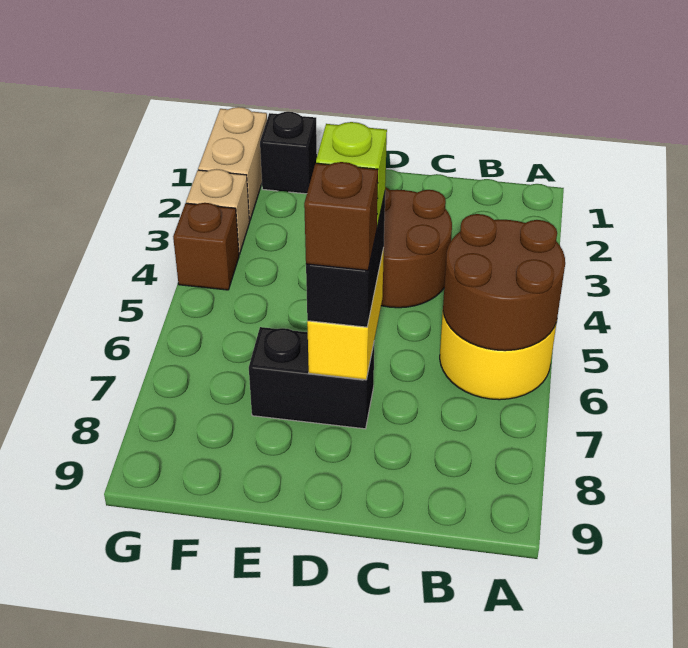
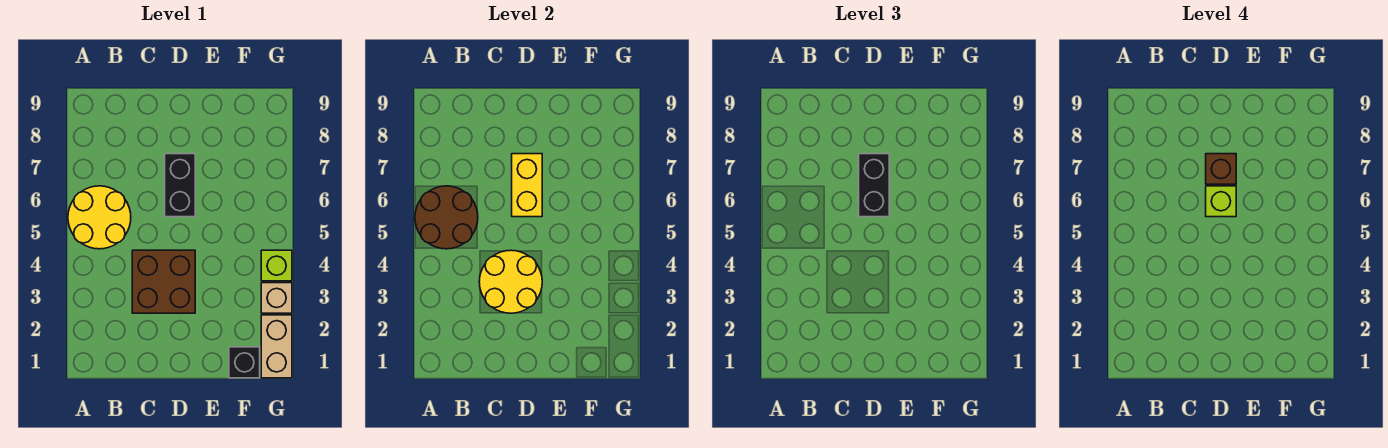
brown 2x2 round brick [381,187,452,308] -> brown 2x2 brick [132,250,195,313]
none -> yellow 2x2 round brick [479,250,542,313]
black 1x2 brick [249,327,374,429] -> black 1x2 brick turned to [165,154,195,217]
brown 1x1 brick [173,203,239,290] -> lime 1x1 brick [261,250,292,281]

